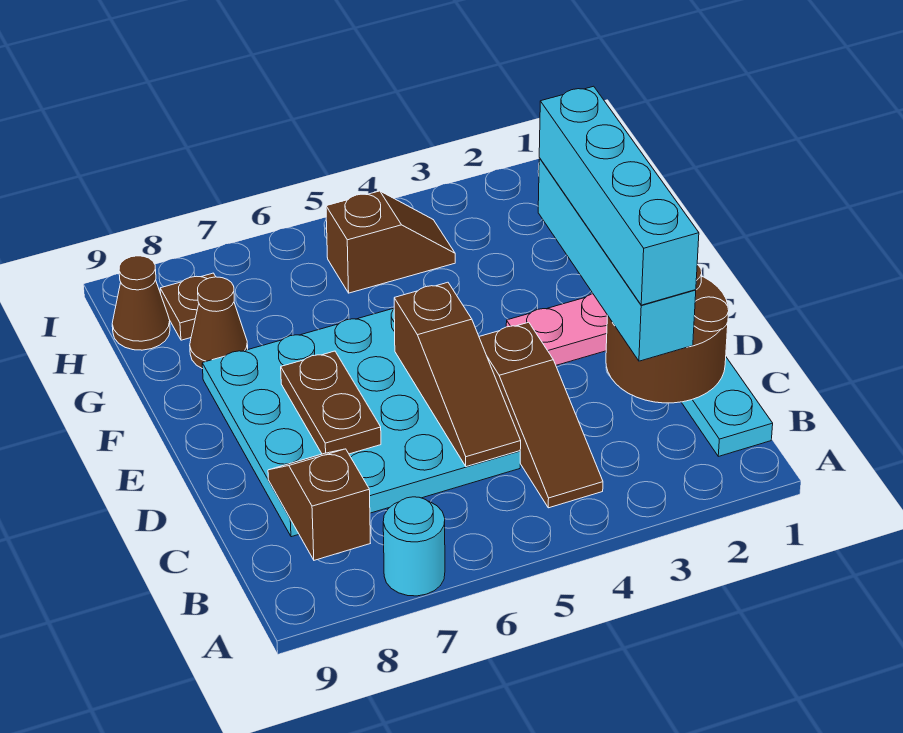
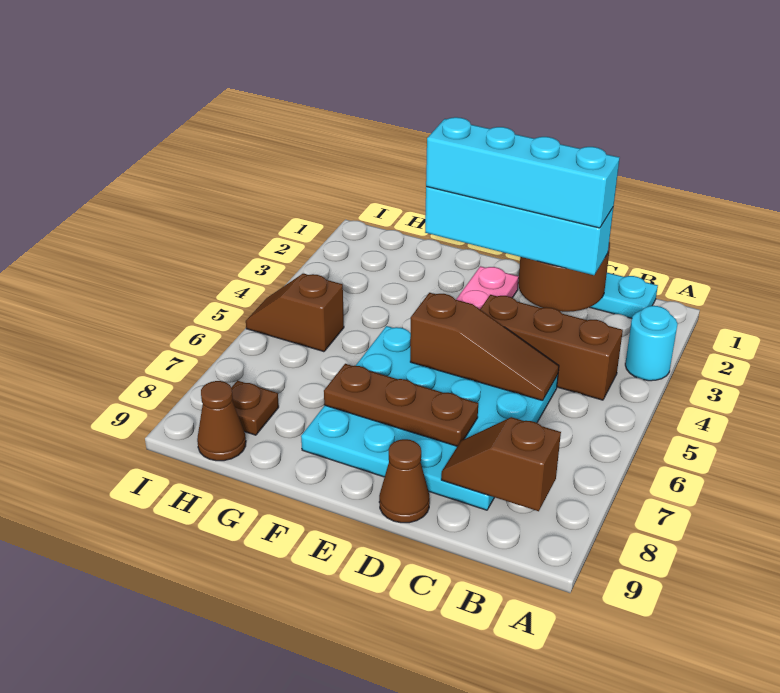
cyan 1x1 round brick [383,497,445,596] -> cyan 1x1 round brick moved to [625,306,677,381]
brown 1x3 slope [479,322,603,508] -> brown 1x3 brick [480,295,623,400]
brown 1x2 plate [281,351,381,454] -> brown 1x3 plate [324,364,478,446]
brown 1x1 cone [190,277,248,369] -> brown 1x1 cone moved to [379,439,430,523]
brown 1x2 slope [326,191,455,293] -> brown 1x2 slope turned to [246,274,344,352]

